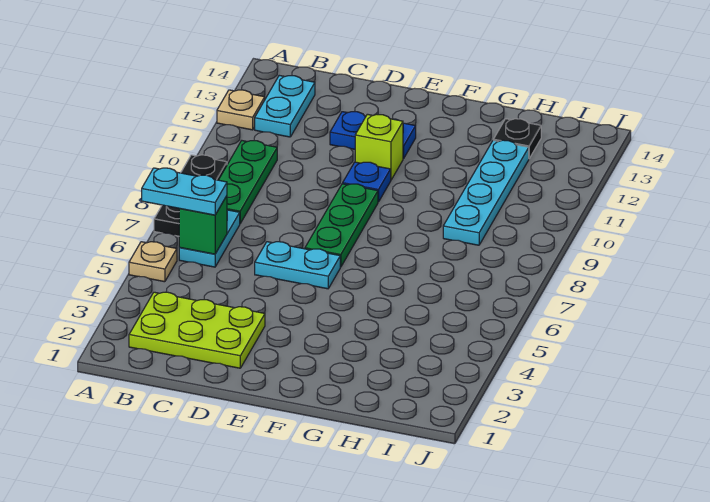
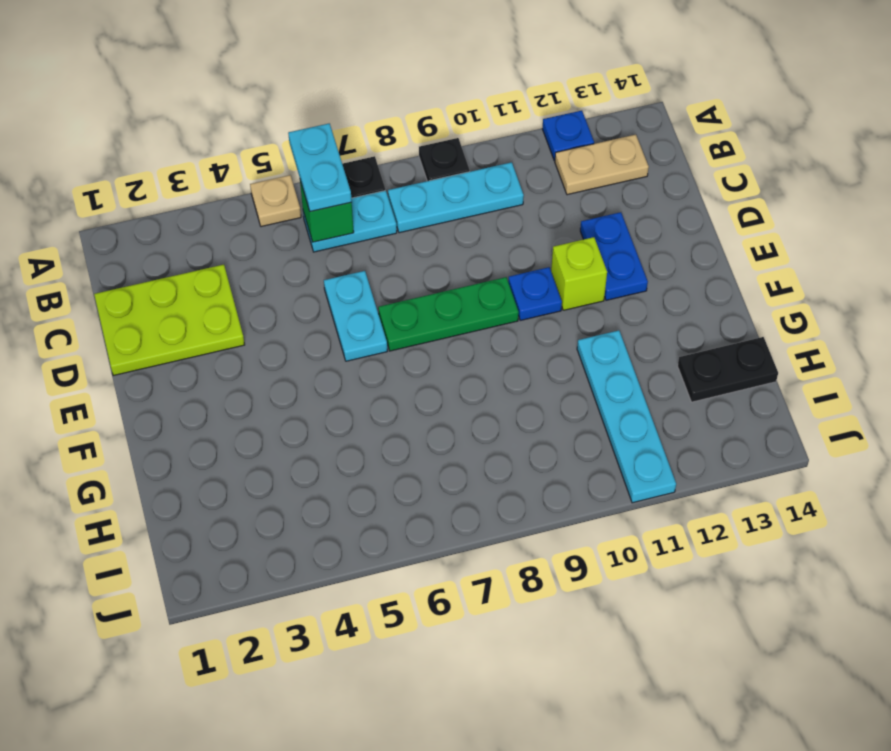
tan 1x1 plate [217,90,265,130] -> blue 1x1 plate [542,111,594,161]
lime 2x3 plate [129,292,265,368] -> lime 2x3 plate turned to [94,265,245,376]
green 1x3 plate [219,141,277,223] -> cyan 1x3 plate [388,162,524,233]
cyan 1x2 plate [255,75,315,137] -> tan 1x2 plate [555,135,649,195]
cyan 1x4 plate [443,140,529,245] -> cyan 1x4 plate turned to [577,330,676,503]
black 1x1 plate [493,119,541,158] -> black 1x2 plate [678,337,778,402]

